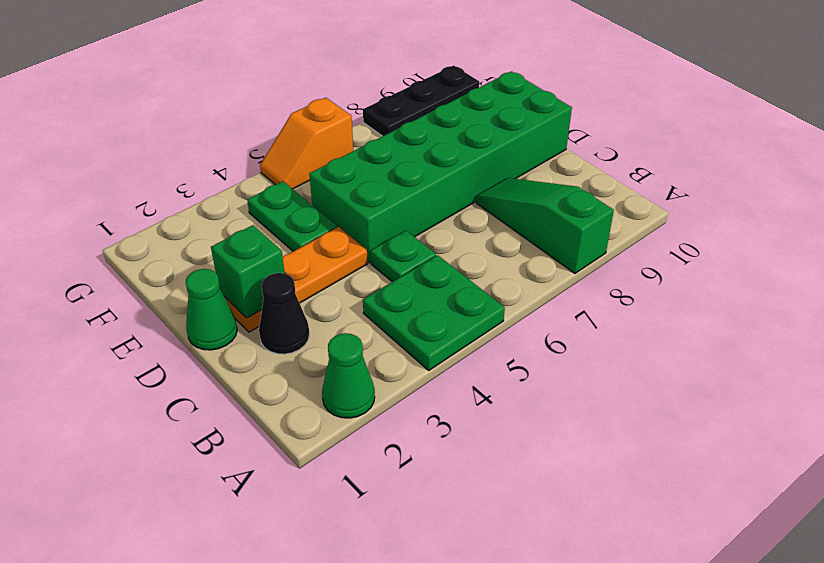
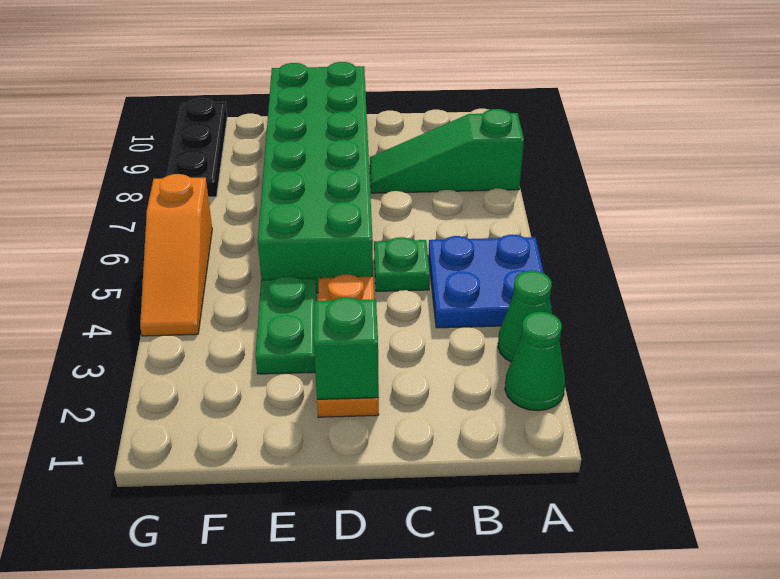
green 2x2 plate [363,255,505,370] -> blue 2x2 plate [428,235,552,328]
black 1x1 cone [259,273,309,354] -> none
green 1x1 cone [186,269,237,350] -> green 1x1 cone moved to [498,271,552,362]
green 1x2 plate [247,181,337,251] -> green 1x2 plate turned to [255,276,317,374]
orange 1x2 slope [260,98,353,189] -> orange 1x3 slope [140,174,212,336]

